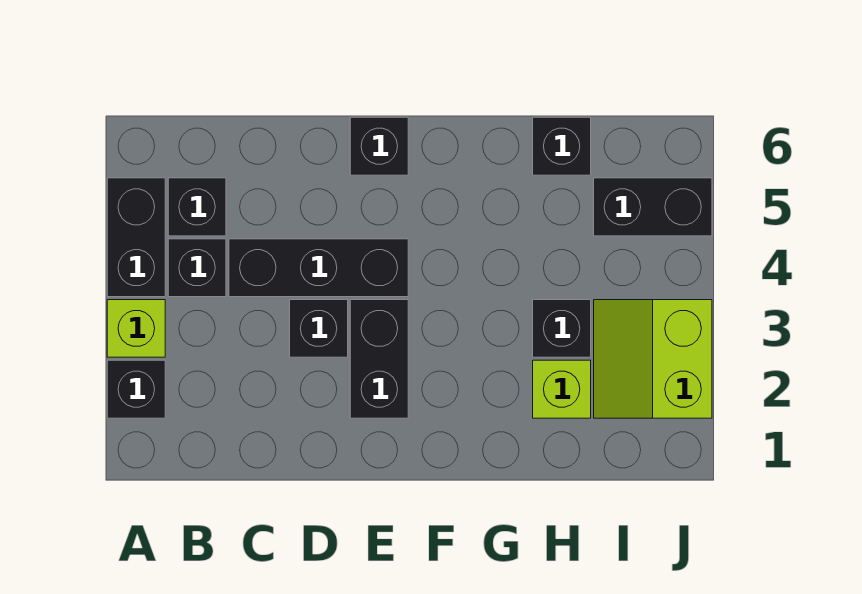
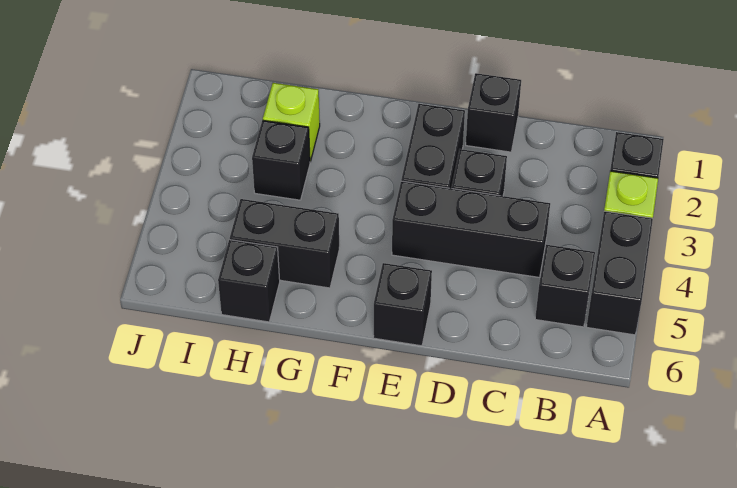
black 1x1 brick [168,239,226,297] -> black 1x1 brick moved to [466,73,521,152]
lime 2x2 slope [594,300,712,418] -> none
black 1x2 brick [594,178,712,236] -> black 1x2 brick moved to [230,199,339,288]

